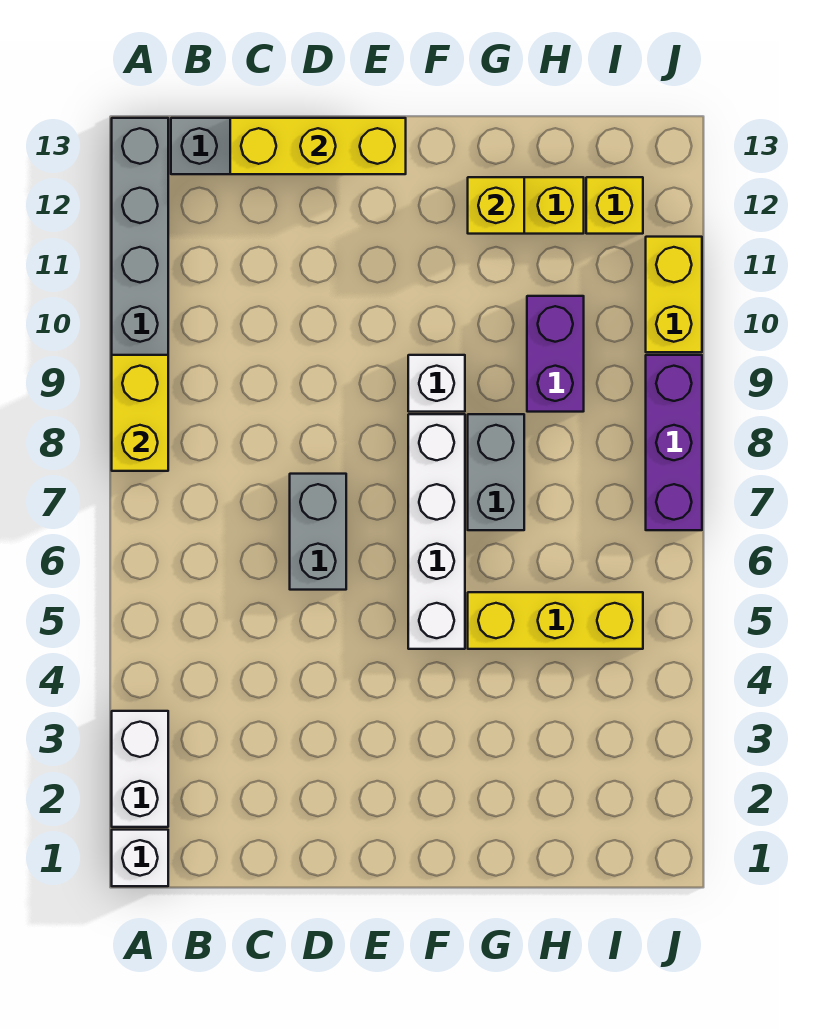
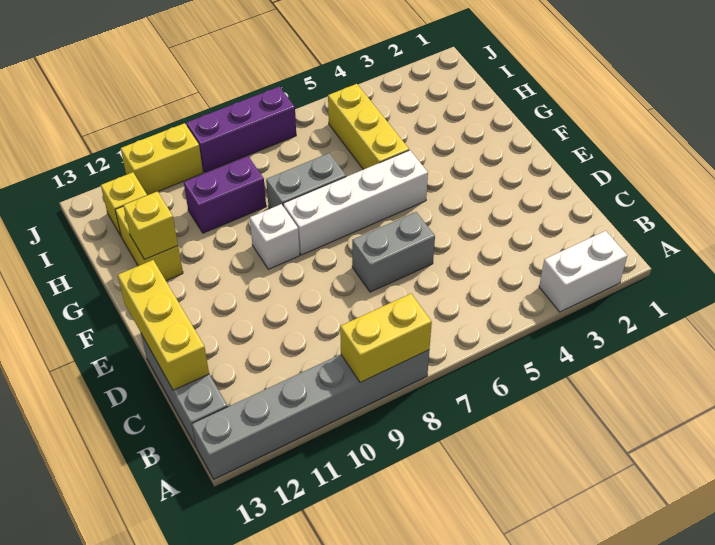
white 1x1 brick [112,830,168,886] -> none

